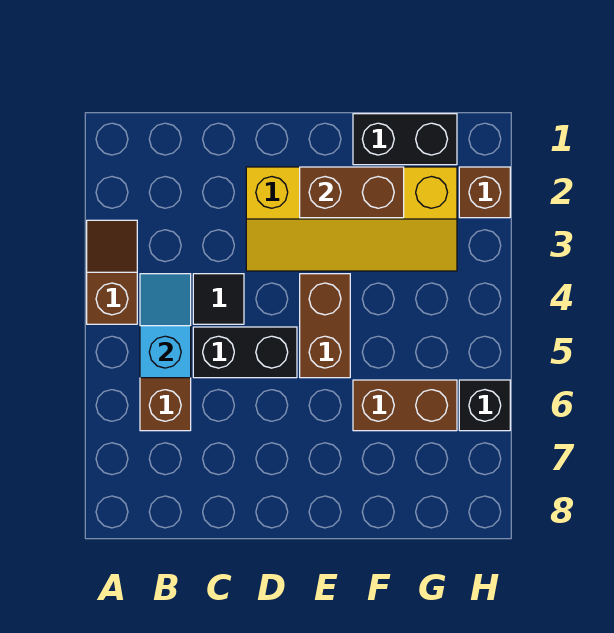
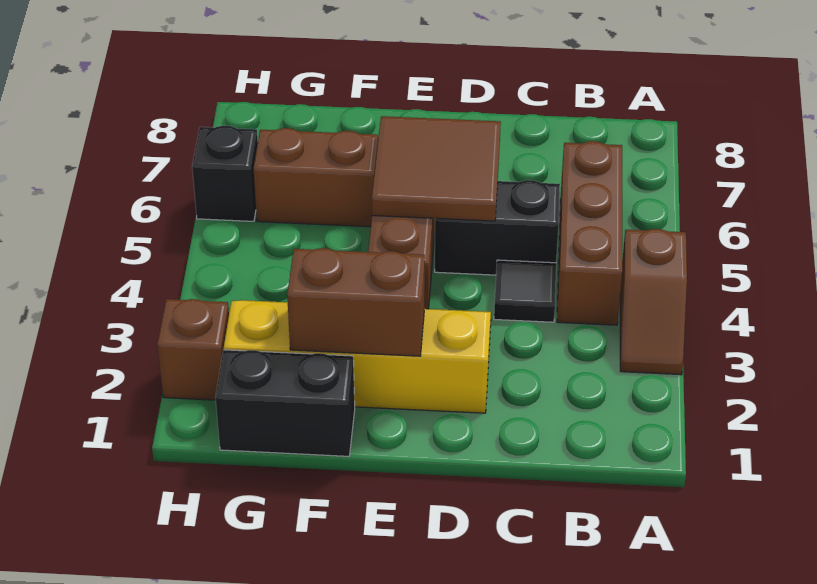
cyan 1x2 slope [140,274,191,378] -> none
none -> brown 2x2 tile [372,116,501,221]

